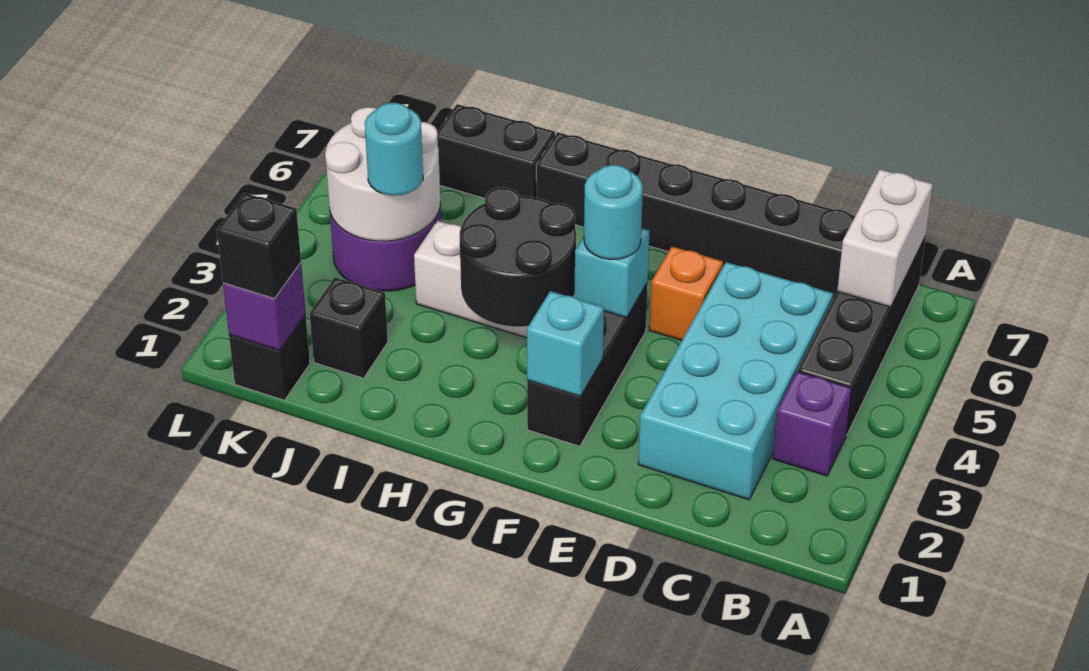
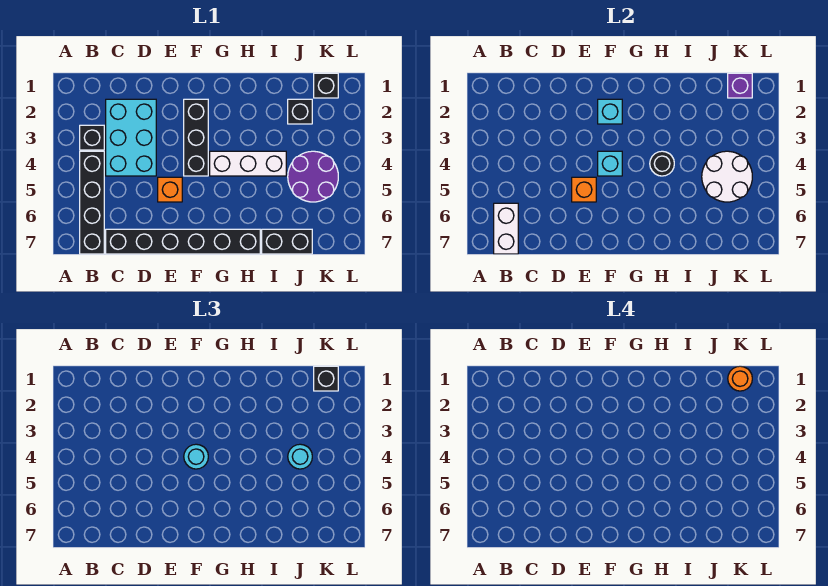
purple 1x1 brick [773,371,852,476] -> black 1x1 brick [80,125,104,150]
cyan 2x4 brick [638,262,834,500] -> cyan 2x3 brick [106,99,156,176]
none -> orange 1x1 brick [572,177,596,202]
black 2x2 round brick [460,188,576,327] -> black 1x1 round brick [650,151,674,176]
none -> orange 1x1 round brick [728,366,752,391]

